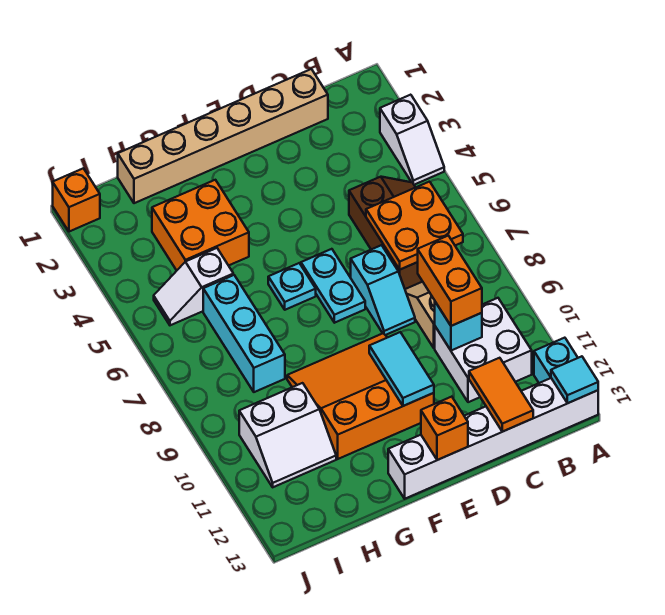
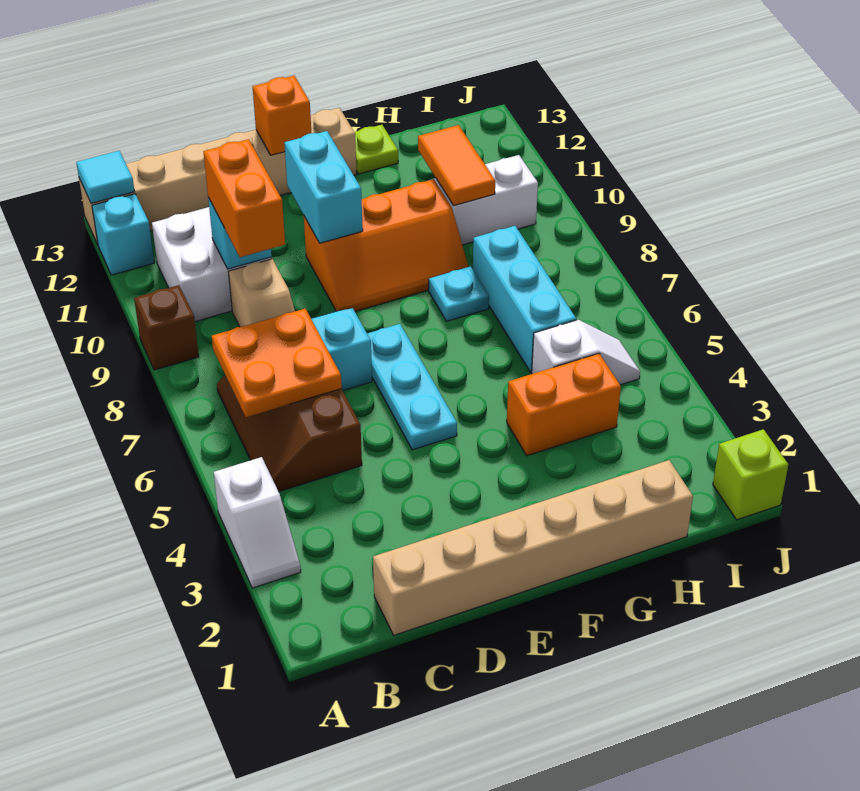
white 1x2 slope [380,95,444,185] -> white 1x2 slope turned to [214,457,301,588]
none -> brown 1x1 brick [134,285,199,370]
white 1x6 brick [388,378,598,499] -> tan 1x6 brick [79,108,357,244]
orange 1x2 tile [469,358,533,432] -> orange 1x2 tile moved to [418,125,495,206]
cyan 1x2 plate [301,249,365,323] -> cyan 1x3 plate [367,324,457,450]
orange 3x3 slope [287,333,434,459] -> orange 2x3 slope [304,179,468,311]
cyan 1x2 tile [369,332,434,406] -> cyan 1x2 brick [284,131,363,243]
cyan 1x1 plate [268,263,316,310] -> cyan 1x1 plate moved to [429,266,489,321]
orange 2x2 brick [152,180,249,271] -> orange 1x2 brick [507,354,621,456]
none -> lime 1x1 plate [355,125,398,174]
orange 1x1 brick [53,168,100,232] -> lime 1x1 brick [713,429,788,520]

